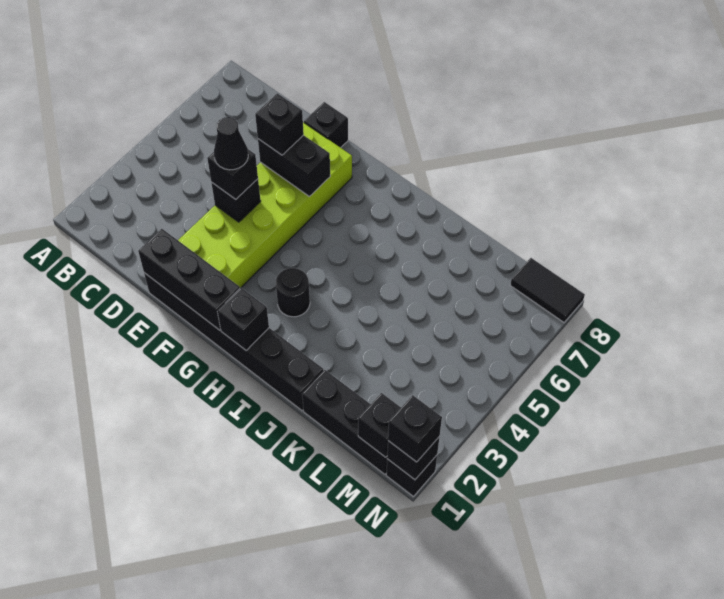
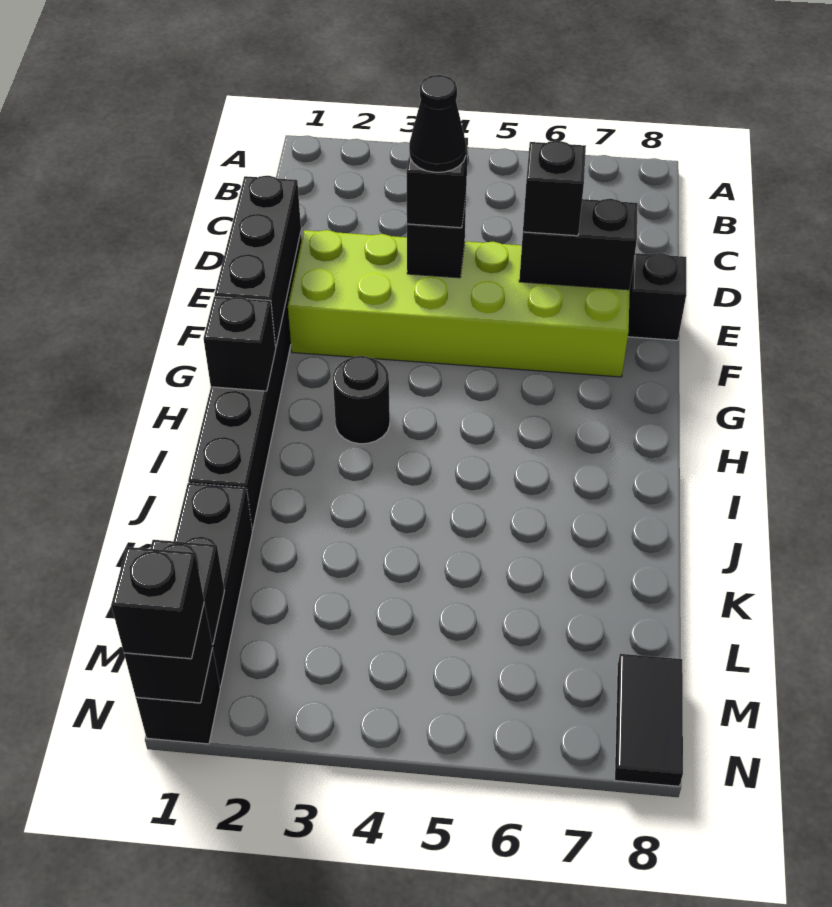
black 1x2 brick [258,135,330,197] -> black 1x2 brick turned to [519,199,638,290]

